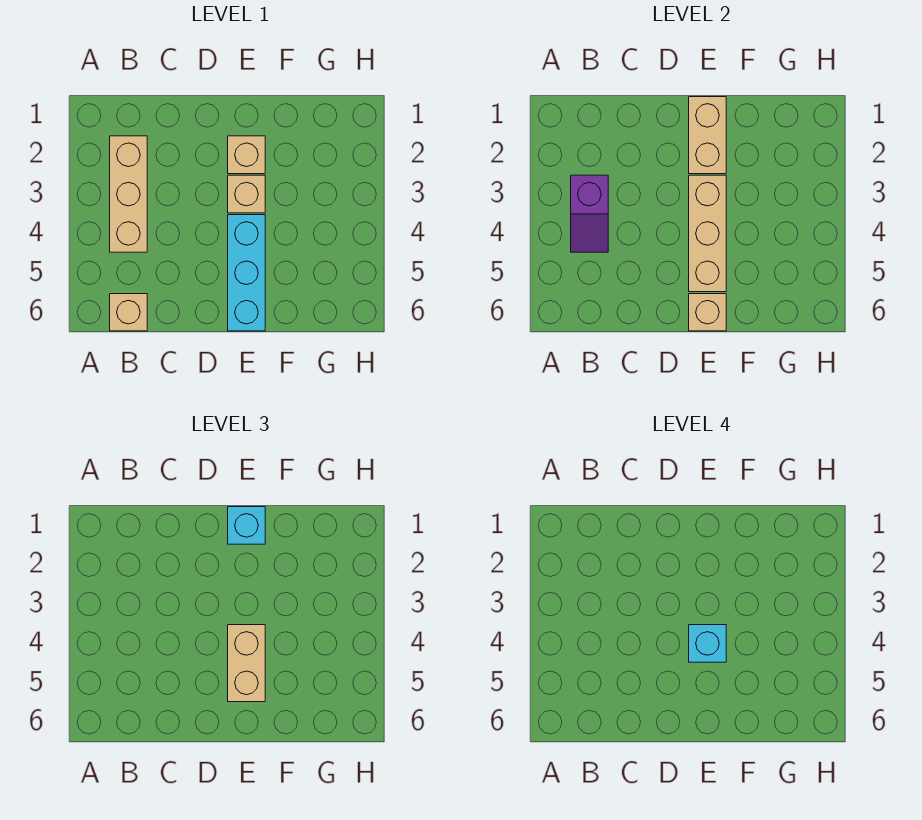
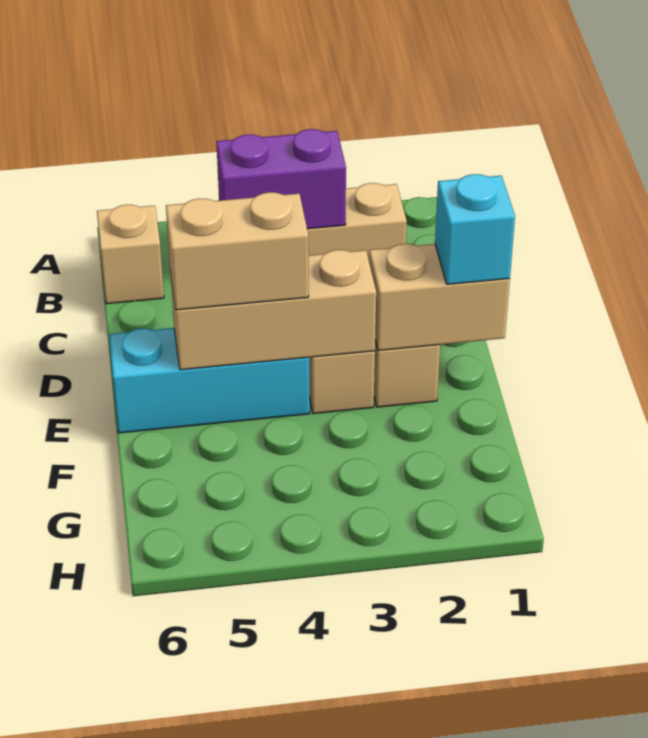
purple 1x2 slope [571,175,608,252] -> purple 1x2 brick [216,129,346,229]
cyan 1x1 brick [689,625,726,662] -> none
tan 1x1 brick [689,294,726,331] -> none

